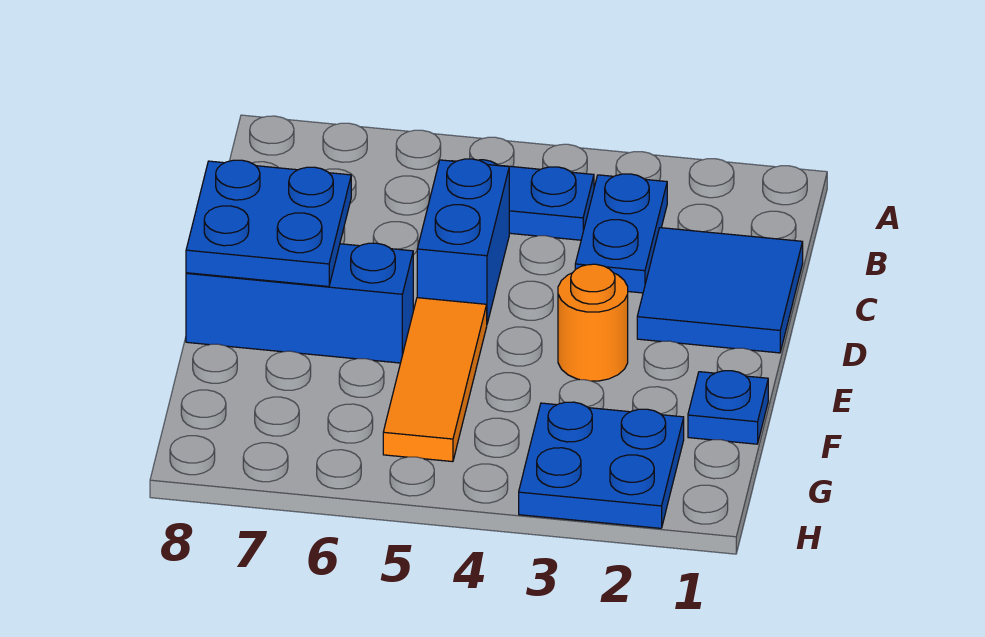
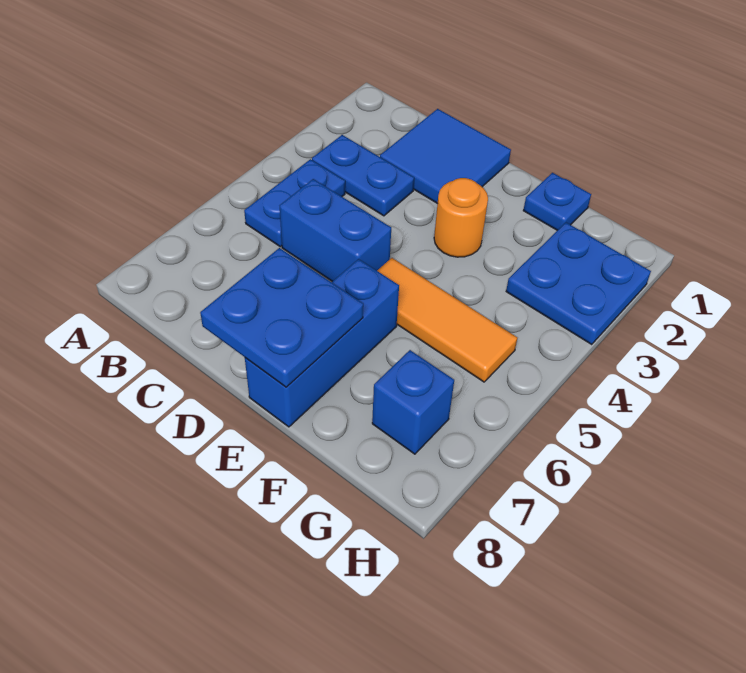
none -> blue 1x1 brick [372,350,454,454]

